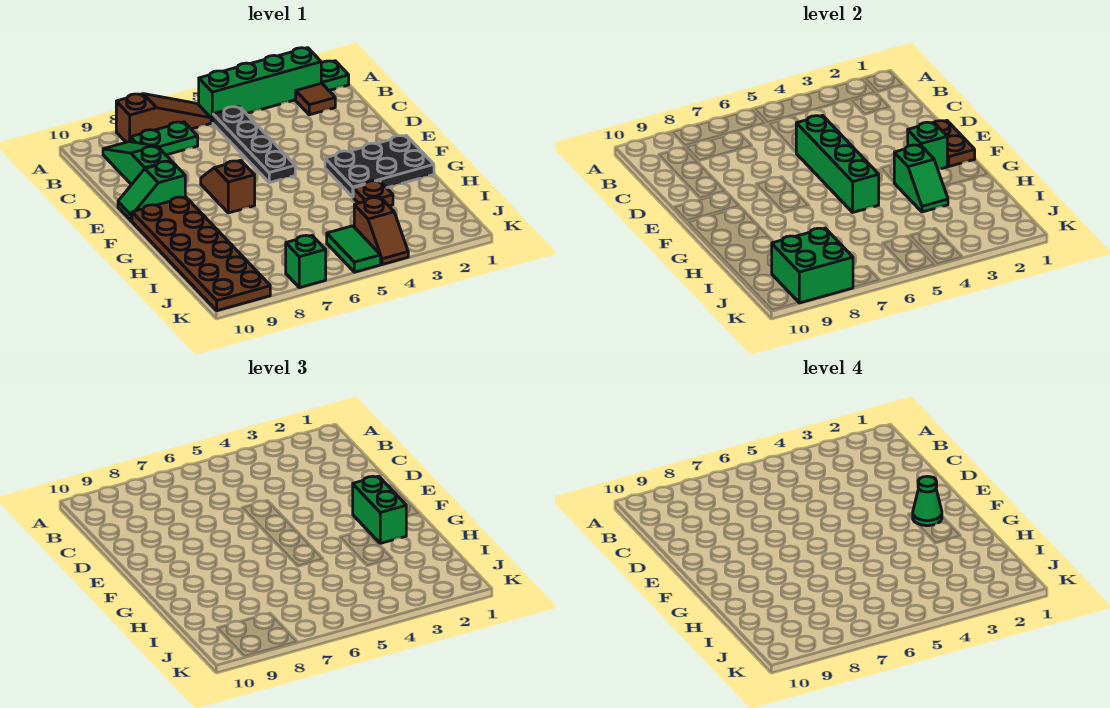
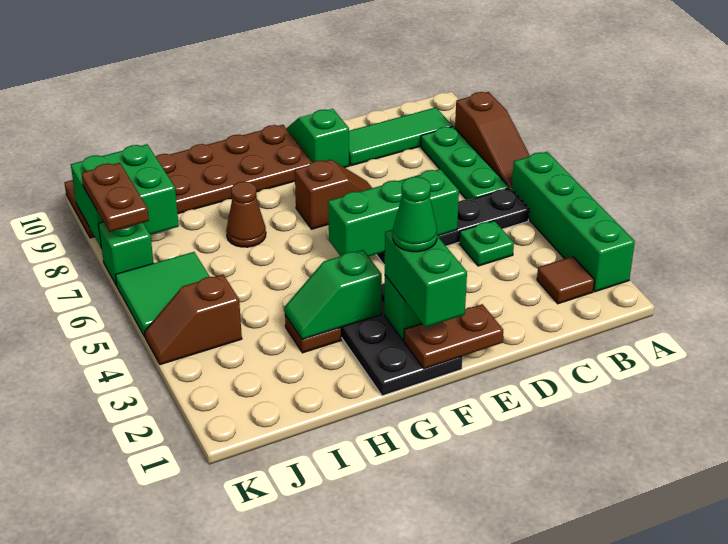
green 1x1 plate [321,61,349,90] -> green 1x1 plate moved to [459,221,514,266]
green 1x2 plate [130,122,198,155] -> green 1x3 plate [421,127,509,200]
green 1x3 slope [103,142,171,185] -> green 1x3 tile [349,107,453,166]
green 1x4 brick [796,116,879,212] -> green 1x3 brick [328,169,459,257]
green 1x2 brick [353,476,406,543] -> green 1x2 brick turned to [385,230,467,327]
none -> brown 1x1 cone [226,181,266,247]
green 1x2 tile [327,226,381,272] -> green 2x2 tile [116,252,210,337]
none -> brown 1x2 plate [81,163,149,232]

